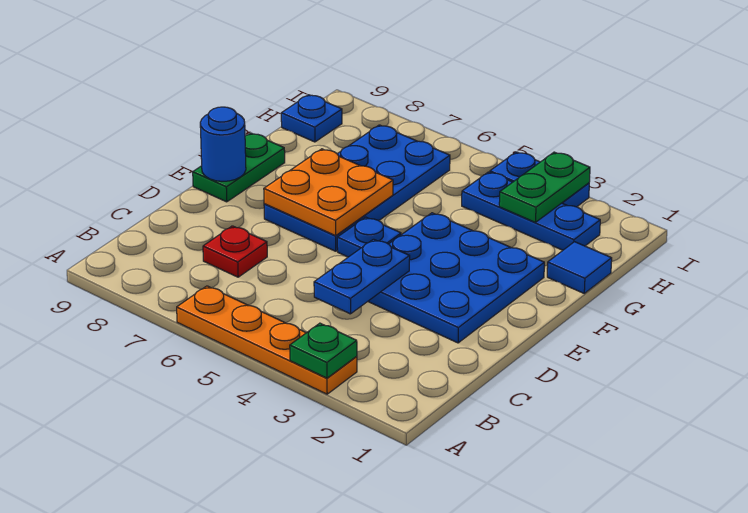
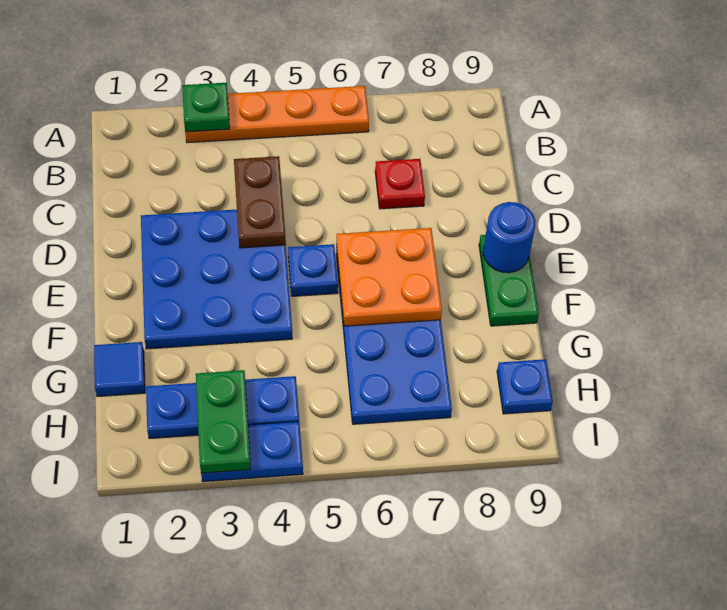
blue 1x2 plate [314,239,410,314] -> brown 1x2 plate [234,156,286,248]

